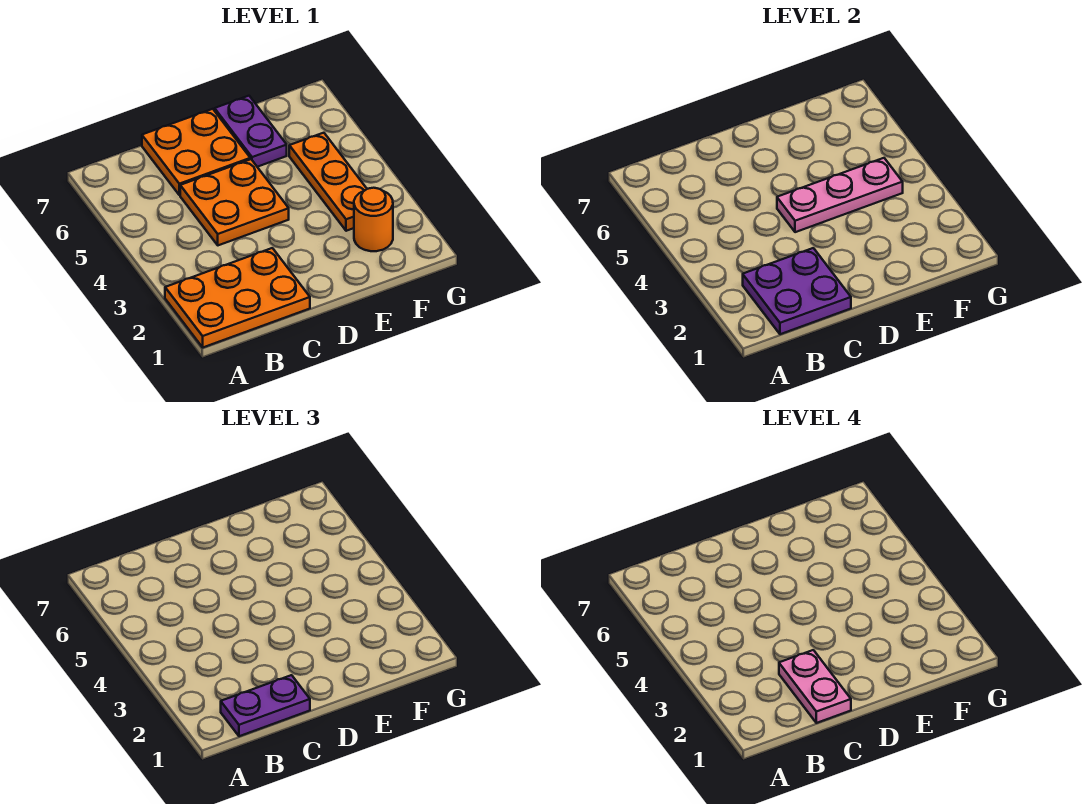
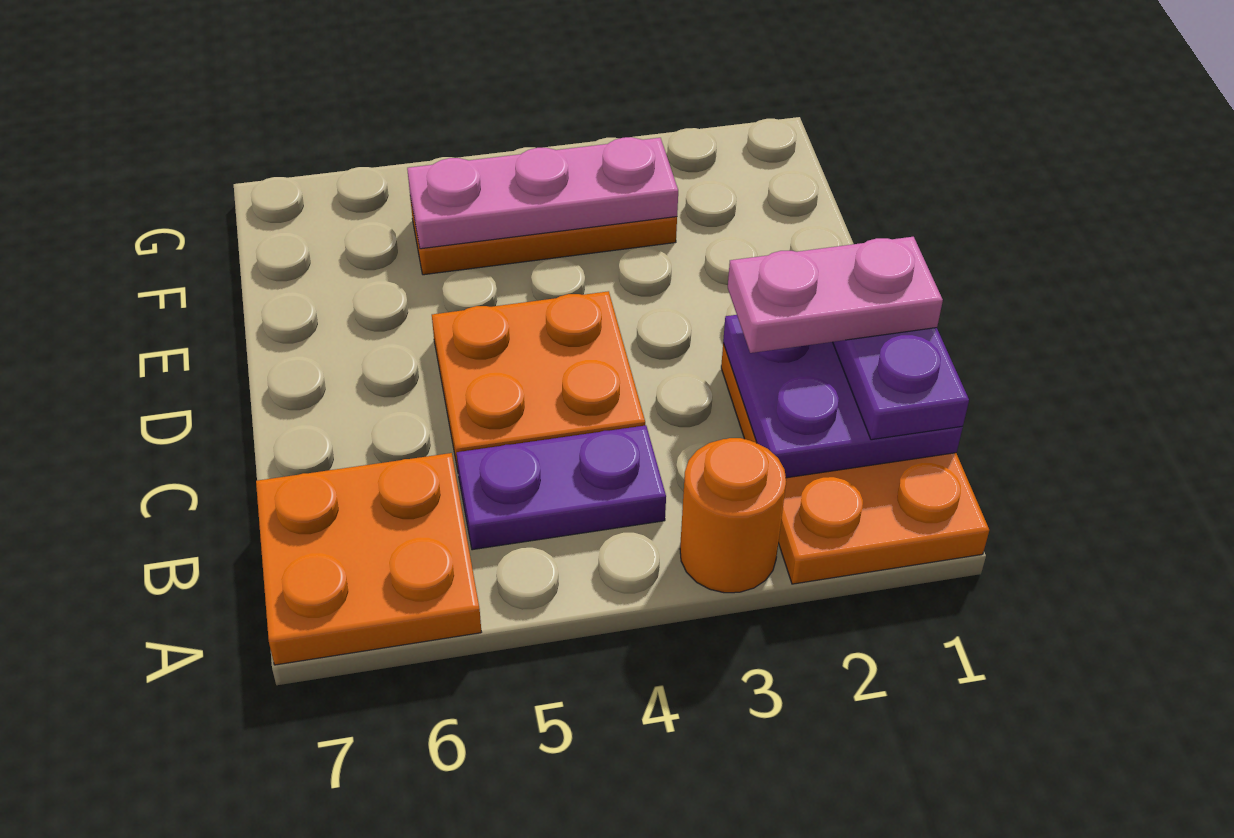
orange 2x2 plate [142,109,250,195] -> orange 2x2 plate moved to [256,453,481,665]
pink 1x3 plate [777,158,903,232] -> pink 1x3 plate turned to [407,137,678,249]
purple 1x2 plate [215,96,287,167] -> purple 1x2 plate moved to [457,425,666,550]
orange 1x1 round brick [354,188,393,251] -> orange 1x1 round brick moved to [680,438,786,593]

